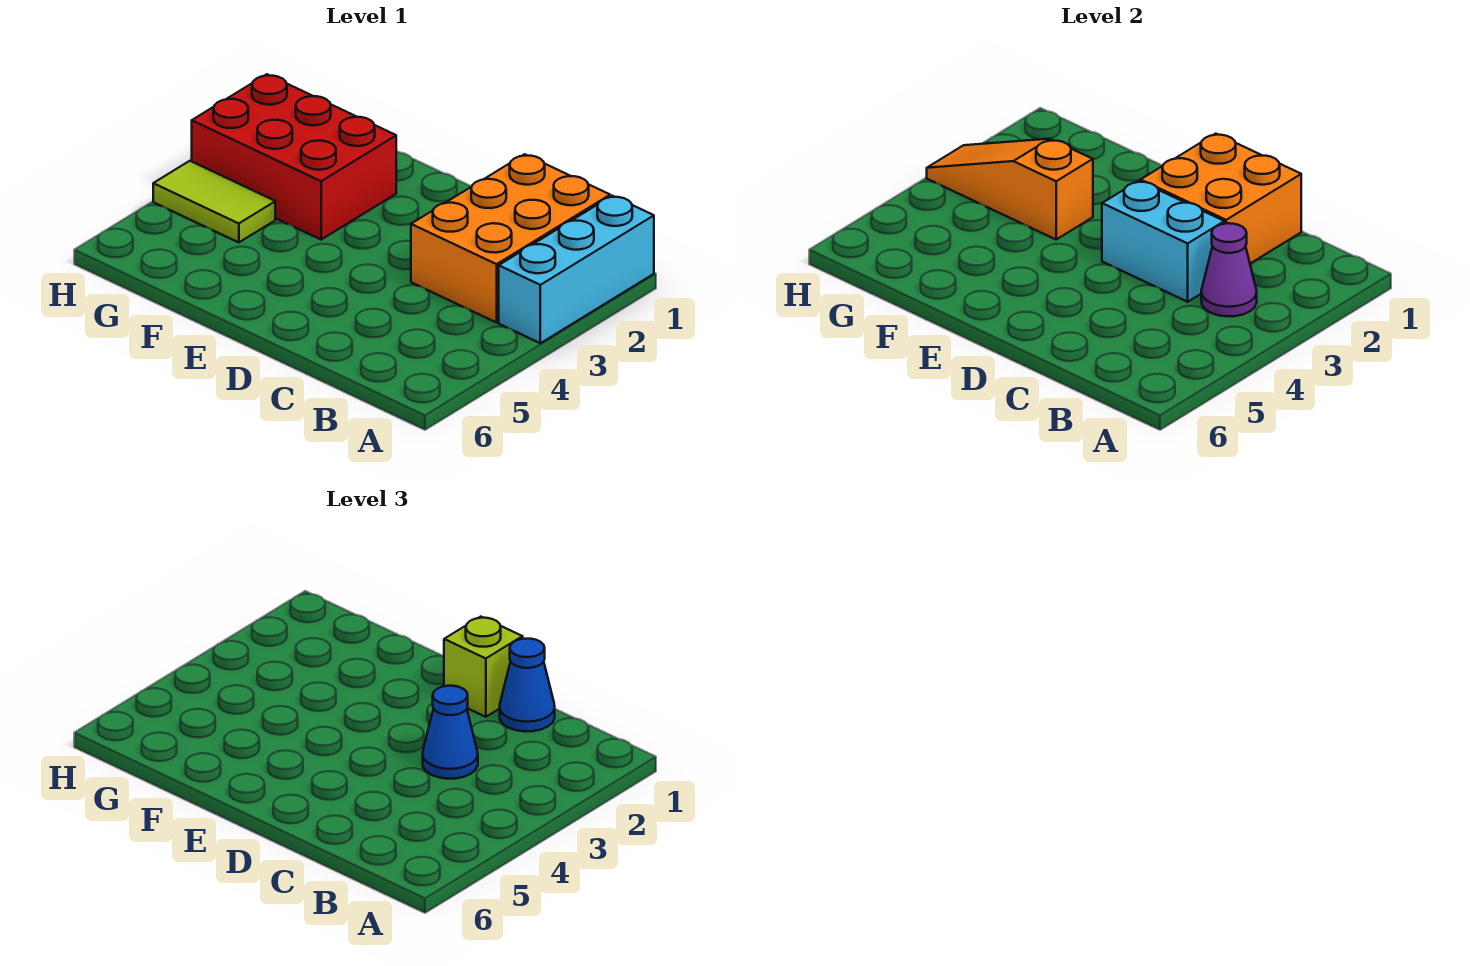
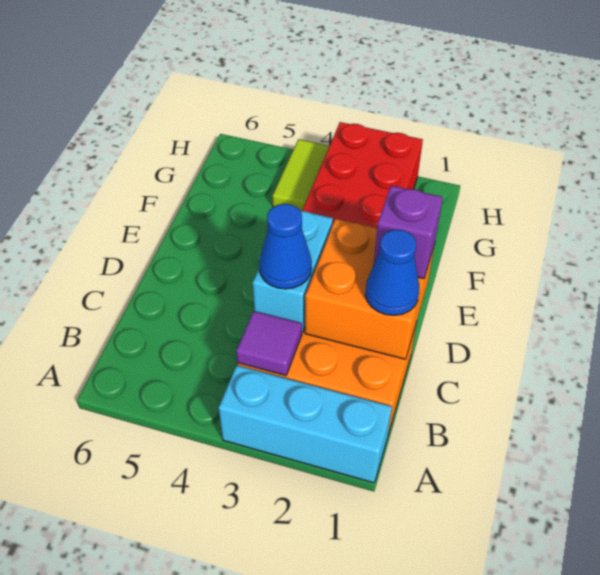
purple 1x1 cone [1201,223,1257,316] -> purple 1x1 tile [236,311,302,376]
lime 1x1 brick [444,617,523,717] -> purple 1x1 brick [374,186,443,278]
orange 1x3 slope [927,139,1093,239] -> none

